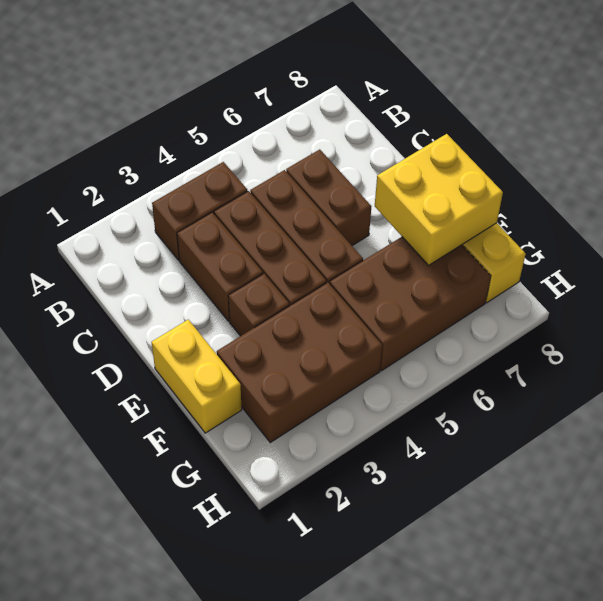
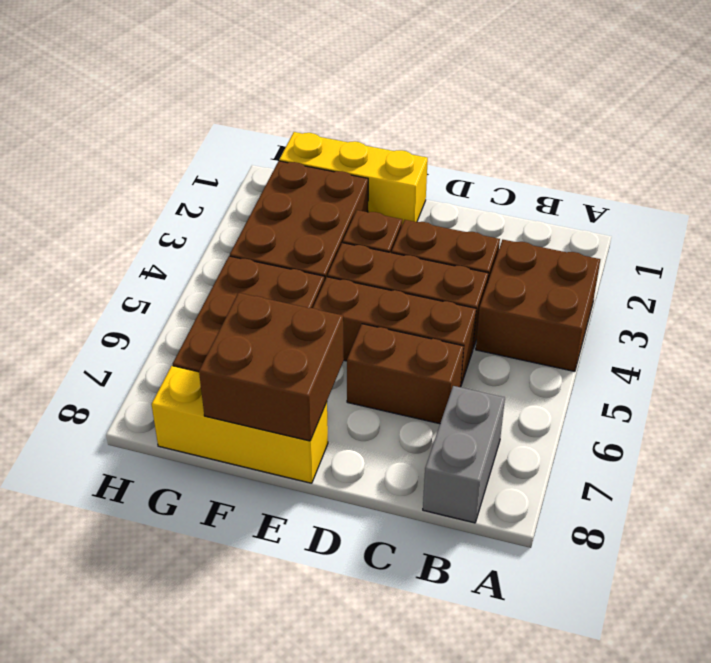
brown 1x2 brick [152,162,248,260] -> brown 2x2 brick [476,240,600,371]
none -> grey 1x2 brick [423,386,505,523]
yellow 1x2 brick [152,320,242,433] -> yellow 1x3 brick [279,132,428,225]
yellow 2x2 brick [375,134,503,265] -> brown 2x2 brick [199,293,344,441]

